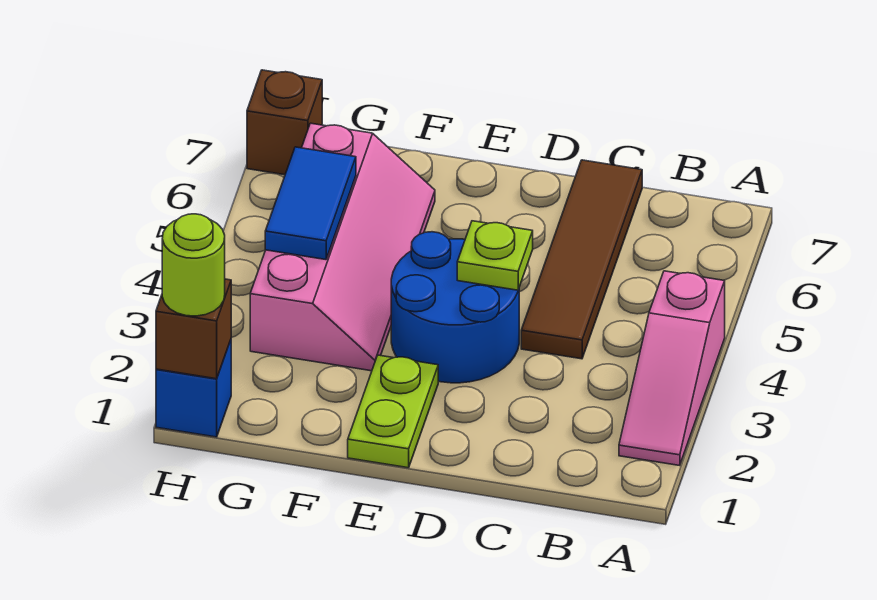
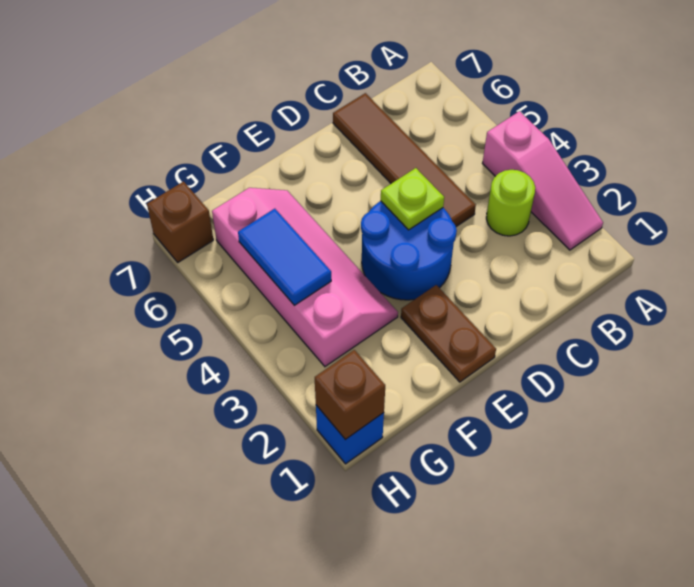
lime 1x2 plate [348,355,438,468] -> brown 1x2 plate [401,285,496,382]
lime 1x1 round brick [162,214,225,316] -> lime 1x1 round brick moved to [486,170,535,236]

